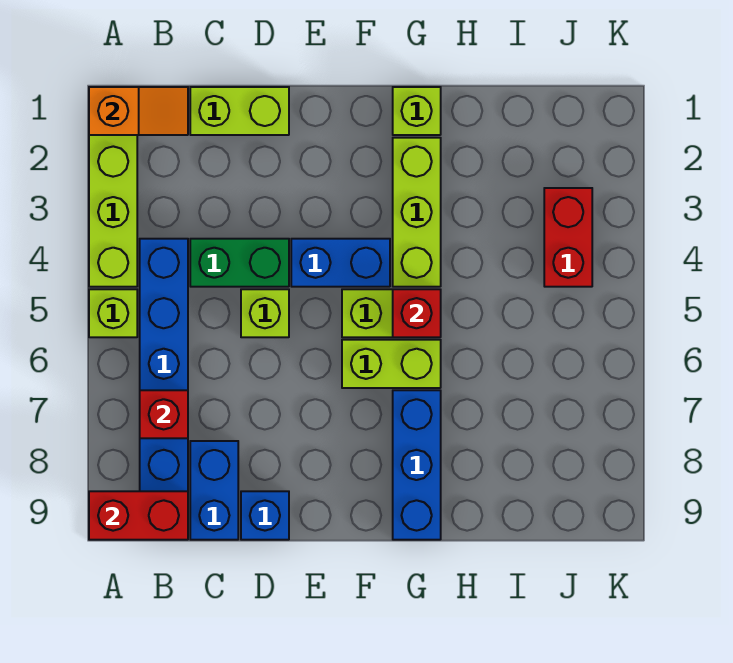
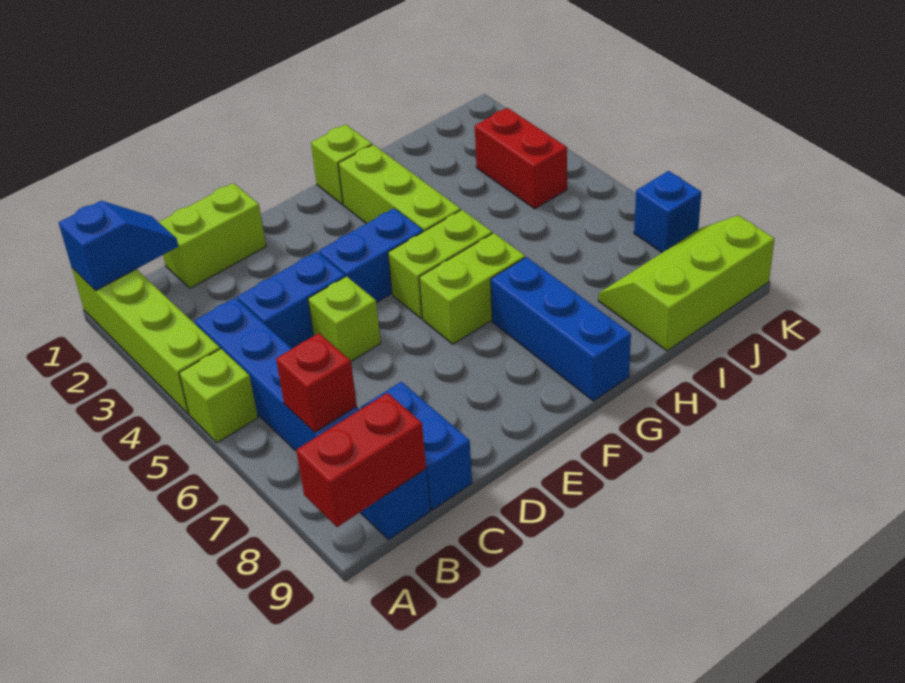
orange 1x2 slope [89,87,188,135] -> blue 1x2 slope [59,201,178,291]
green 1x2 brick [190,239,289,287] -> blue 1x2 brick [237,252,345,349]
blue 1x1 brick [241,491,289,540] -> blue 1x1 brick moved to [634,171,701,252]
red 1x1 brick [393,289,441,337] -> none
none -> lime 2x3 slope [598,215,775,351]

